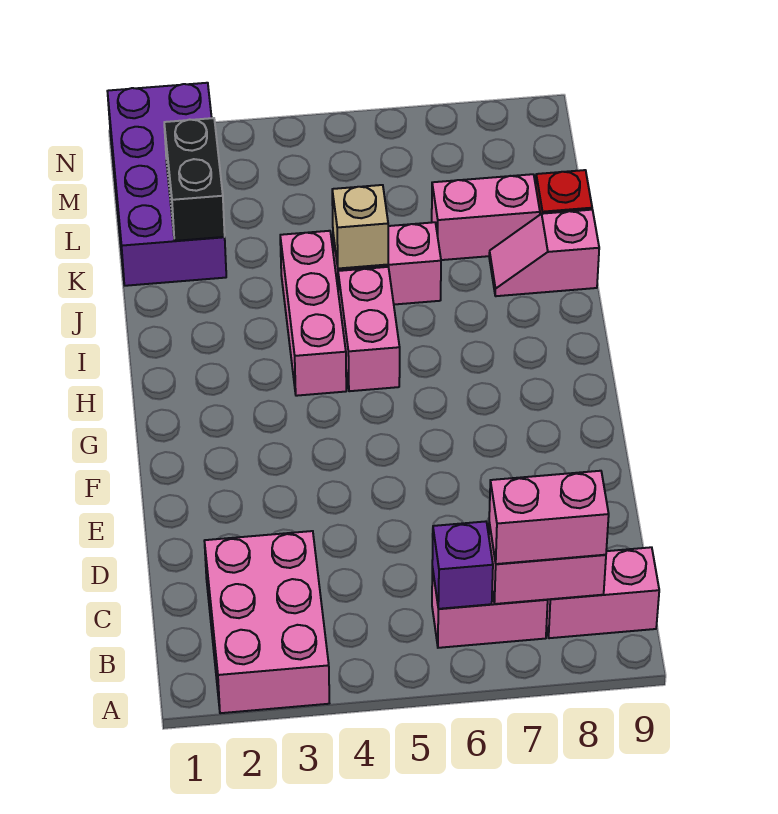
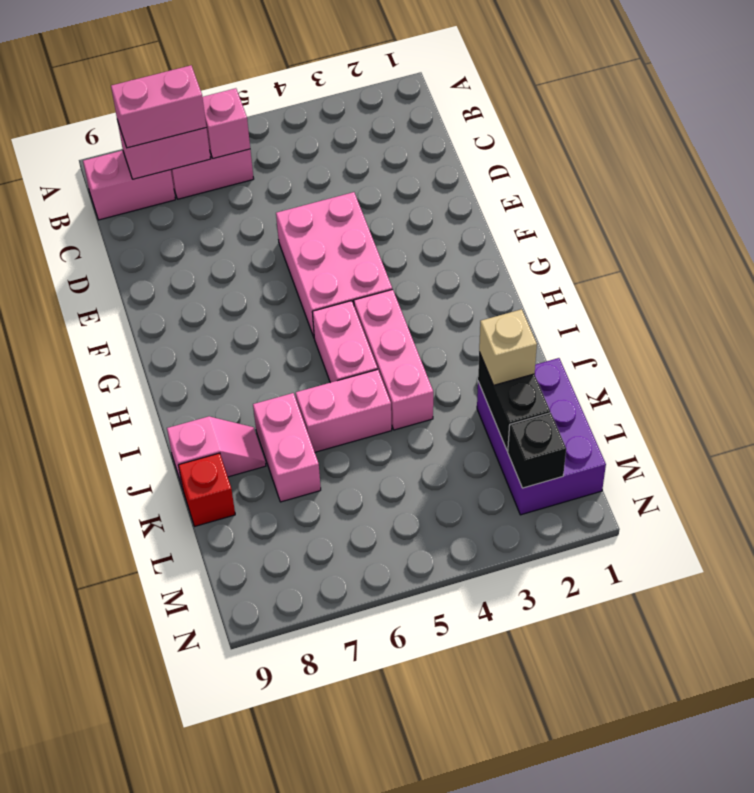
pink 2x3 brick [205,531,329,713] -> pink 2x3 brick moved to [276,192,392,337]
purple 1x1 brick [432,521,493,609] -> pink 1x1 brick [203,88,250,159]
tan 1x1 brick [332,185,388,269] -> tan 1x1 brick moved to [479,309,537,385]
purple 2x4 brick [107,83,226,286] -> purple 2x3 brick [477,358,606,515]
pink 1x2 brick [432,174,540,260] -> pink 1x2 brick turned to [253,393,321,502]
none -> black 1x1 brick [508,413,566,488]

